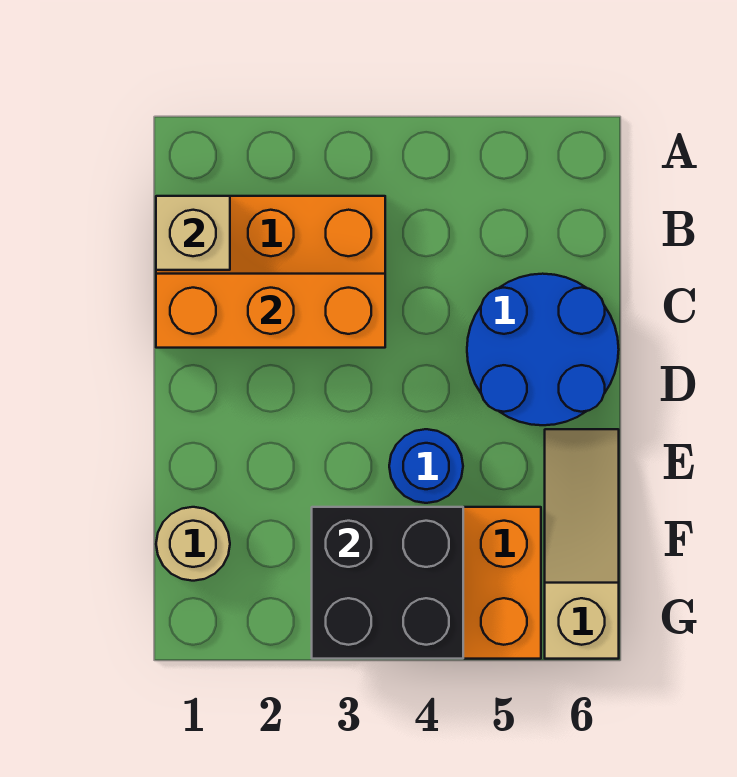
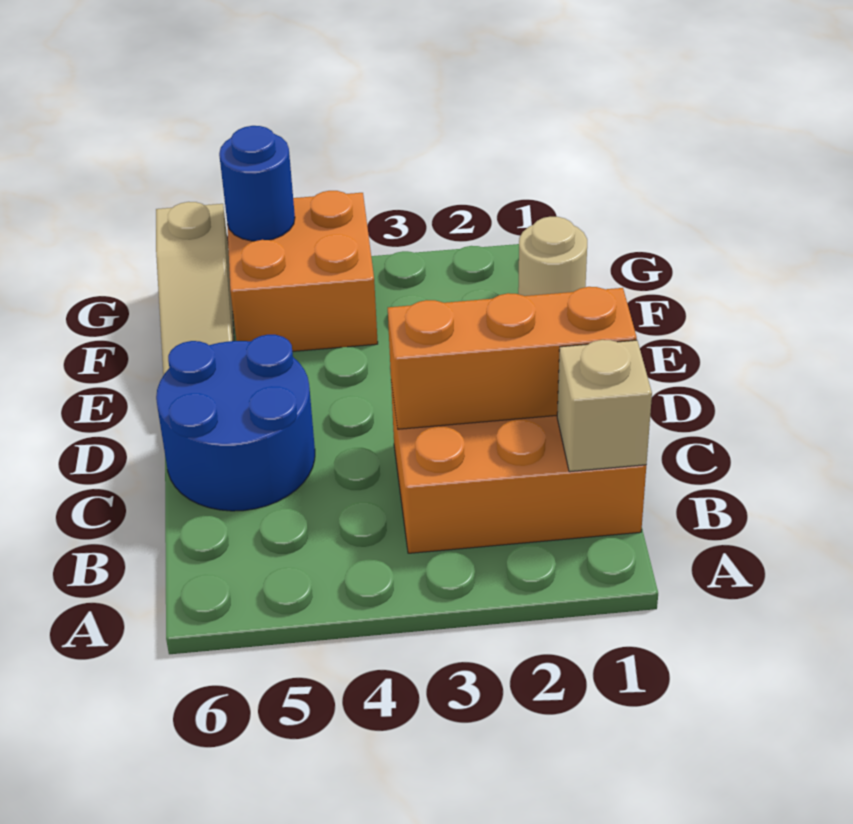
blue 1x1 round brick [389,429,463,503] -> blue 1x1 round brick moved to [219,126,295,241]
black 2x2 brick [312,507,463,659] -> none

